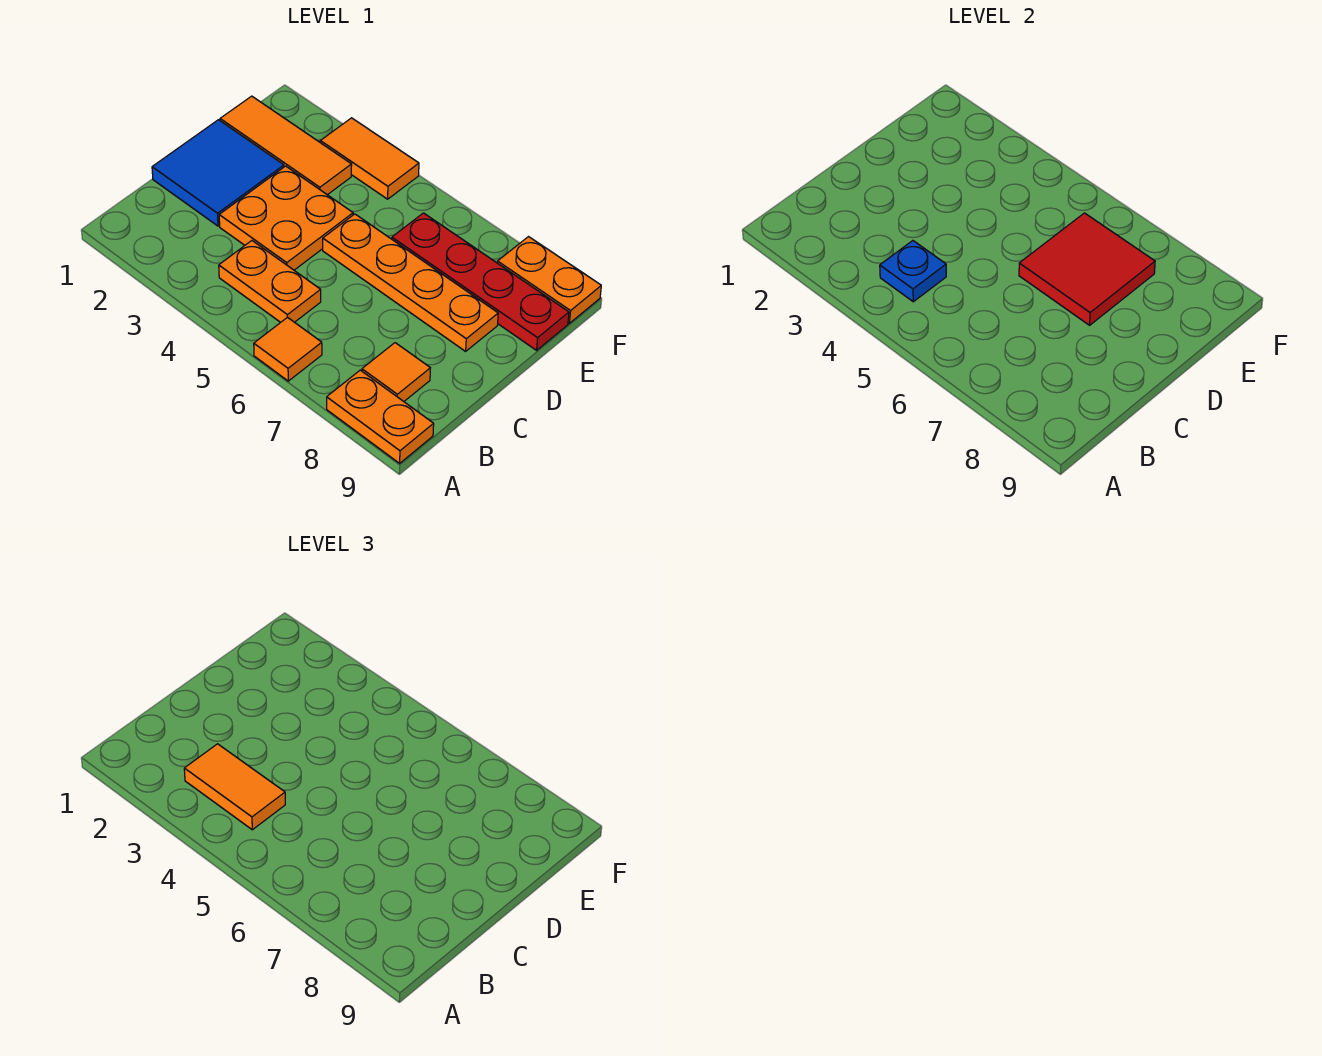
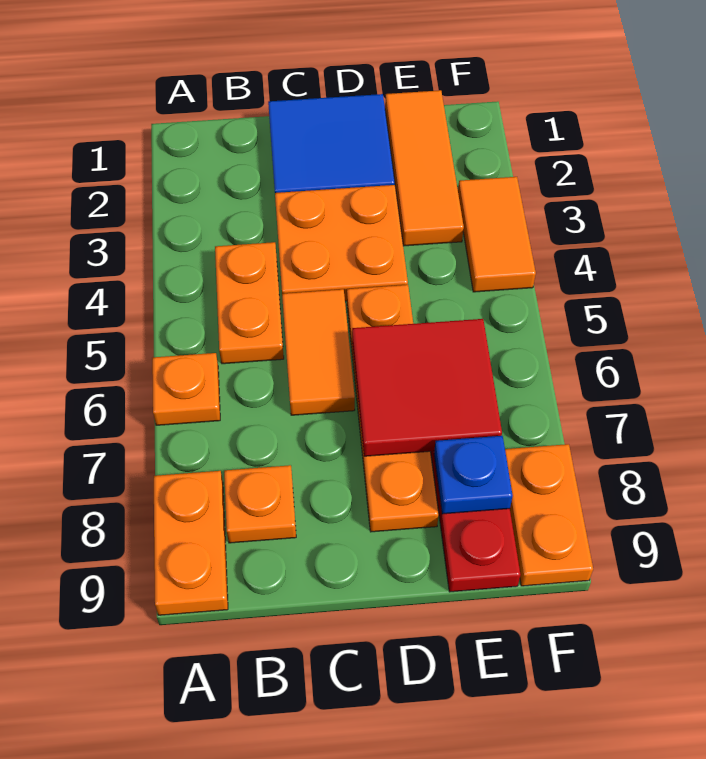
orange 1x1 tile [254,317,322,381] -> orange 1x1 plate [152,353,220,425]
orange 1x2 tile [184,744,285,830] -> orange 1x2 tile moved to [282,289,355,415]
blue 1x1 plate [880,241,946,302] -> blue 1x1 plate moved to [434,436,513,514]
orange 1x1 tile [362,343,430,401] -> orange 1x1 plate [224,465,296,543]

